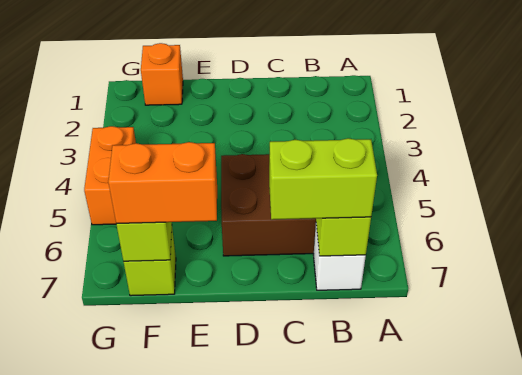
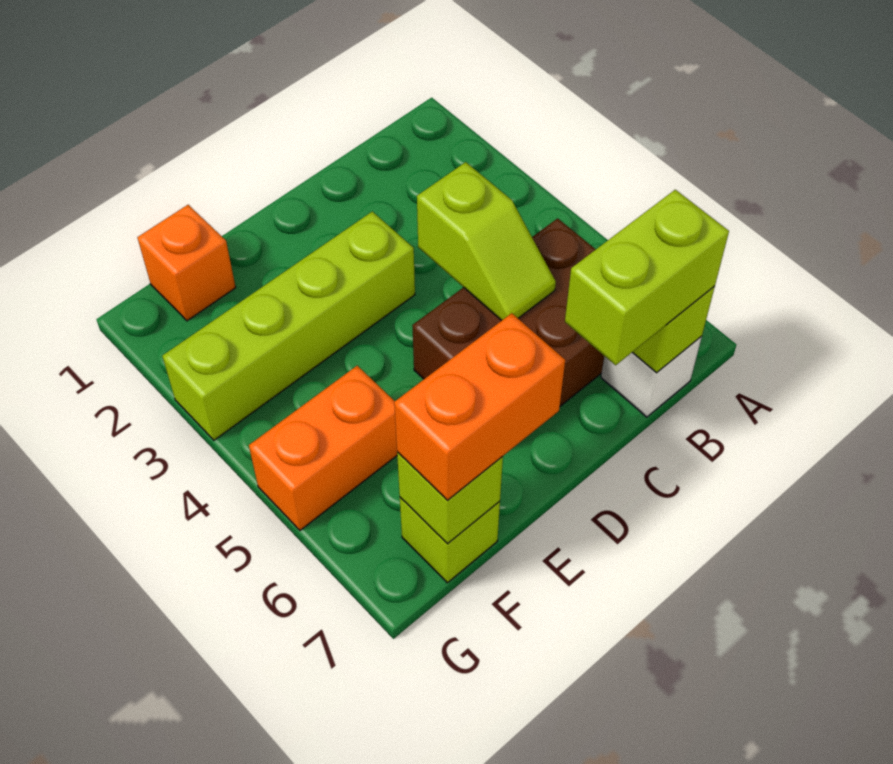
none -> lime 1x2 slope [417,162,556,321]
none -> lime 1x4 brick [162,211,415,440]
orange 1x2 brick [84,126,136,225] -> orange 1x2 brick turned to [249,366,397,530]

